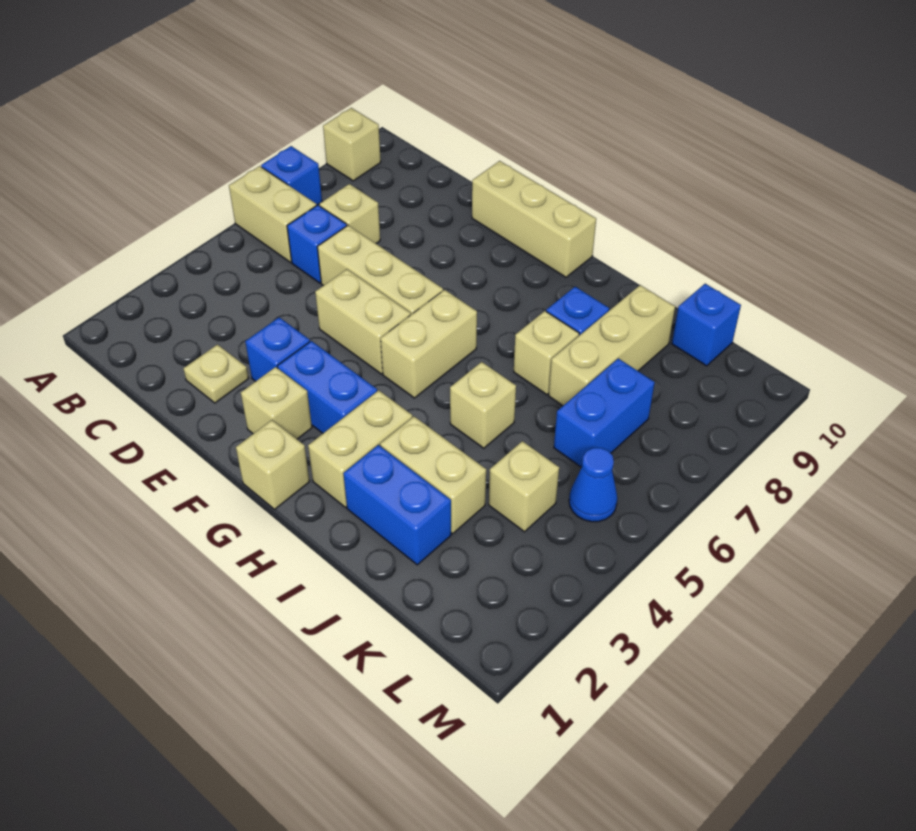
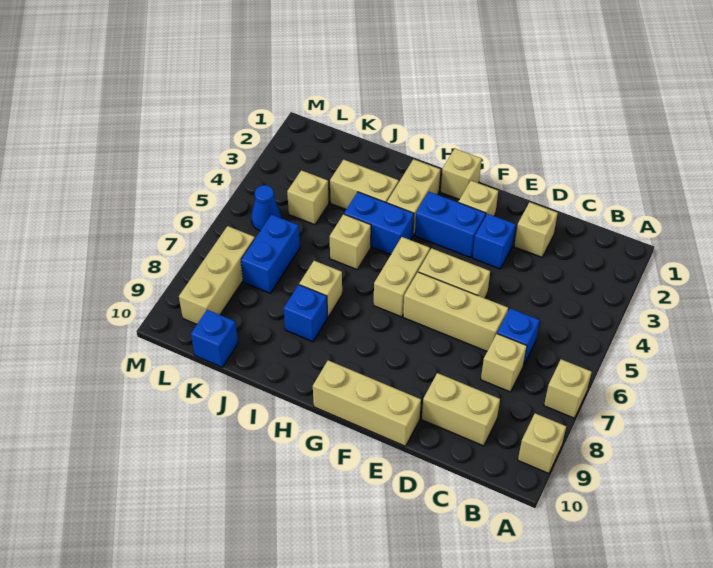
tan 1x2 brick [229,166,317,262] -> tan 1x2 brick moved to [422,373,500,446]
blue 1x1 brick [261,146,322,205] -> tan 1x1 brick [544,359,592,418]
tan 1x1 plate [184,345,249,403] -> tan 1x1 brick [514,202,558,257]
blue 1x2 brick [343,445,451,565] -> blue 1x2 brick moved to [344,192,414,254]
tan 1x3 brick [549,285,675,406] -> tan 1x3 brick moved to [179,226,255,324]

